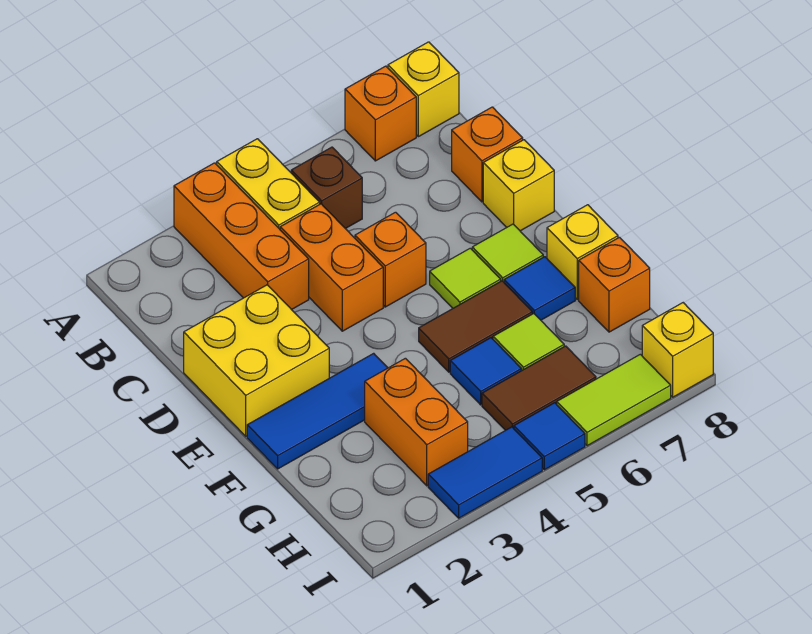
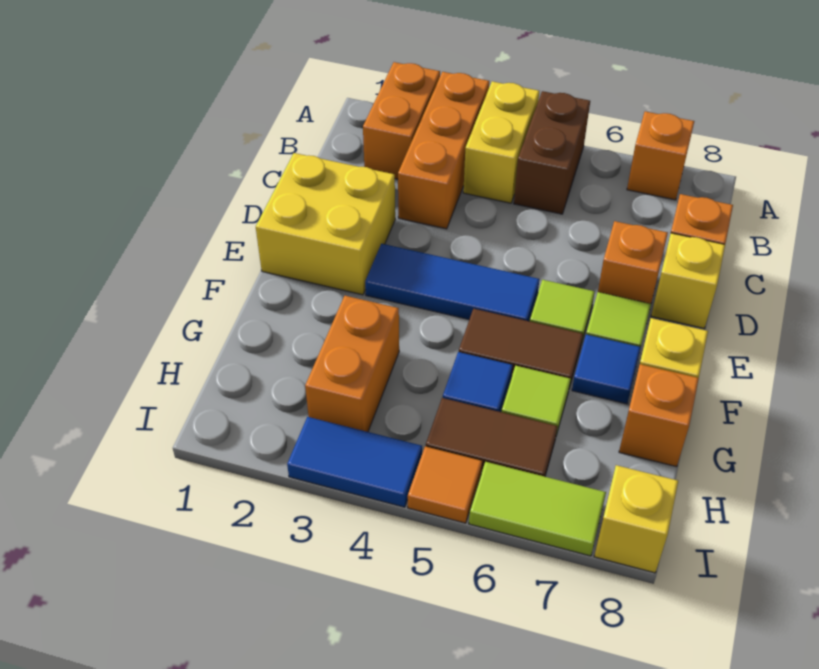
yellow 1x1 brick [388,42,459,137] -> none
brown 1x1 brick [291,147,362,229] -> brown 1x2 brick [514,91,590,214]
orange 1x2 brick [280,204,383,331] -> orange 1x2 brick moved to [363,62,440,179]
orange 1x1 brick [355,212,426,307] -> orange 1x1 brick moved to [598,221,668,304]
blue 1x3 tile [247,353,388,469] -> blue 1x3 tile moved to [365,244,539,321]
blue 1x1 tile [514,403,585,470] -> orange 1x1 tile [408,446,482,523]

